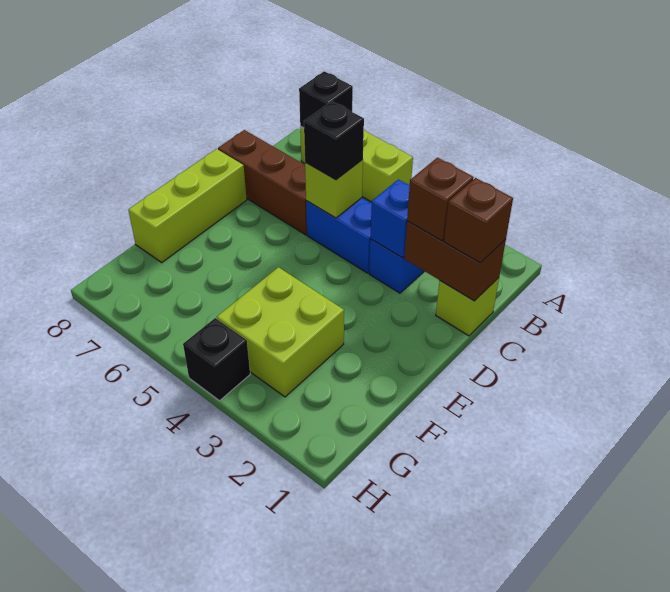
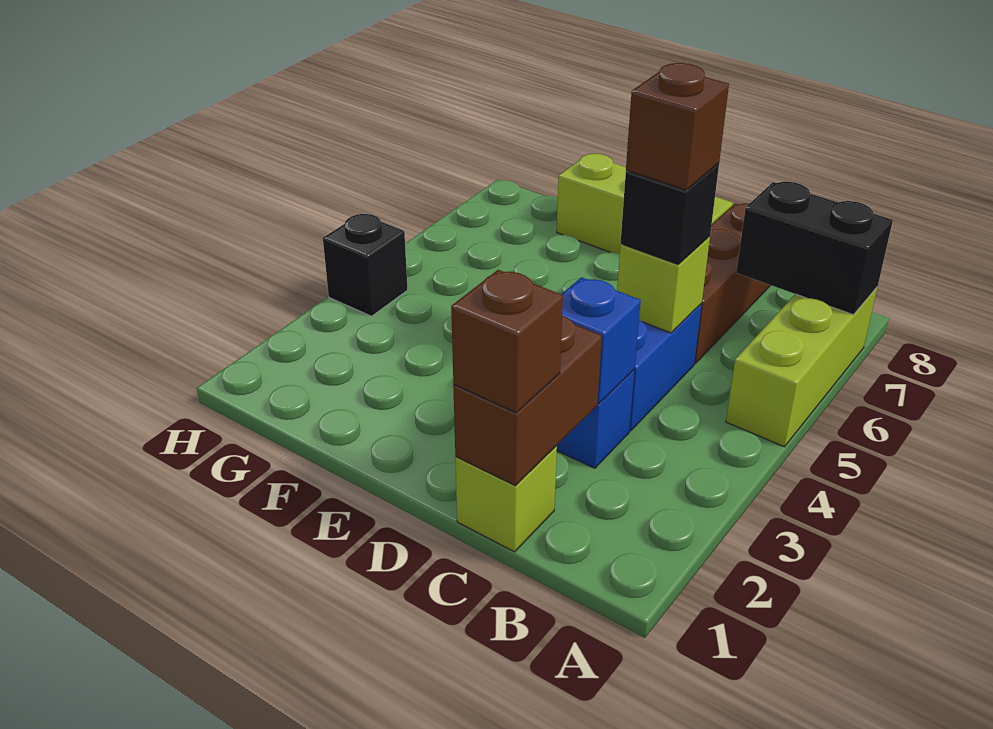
black 1x1 brick [299,71,353,128] -> black 1x2 brick [736,182,893,315]
brown 1x1 brick [407,158,474,241] -> brown 1x1 brick moved to [626,63,729,190]
lime 2x2 brick [217,267,344,397] -> none

